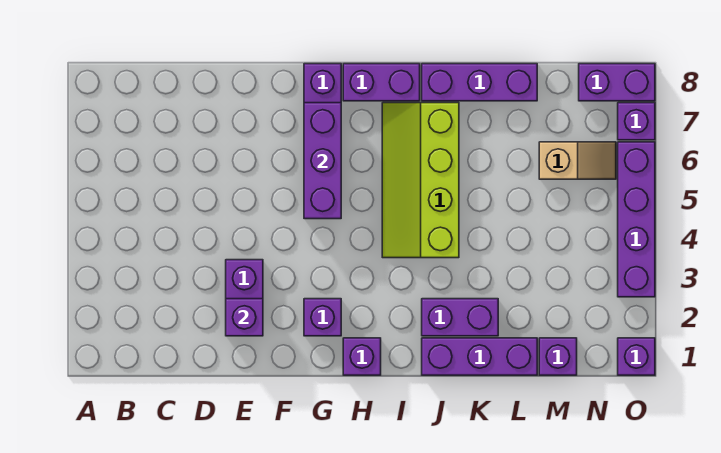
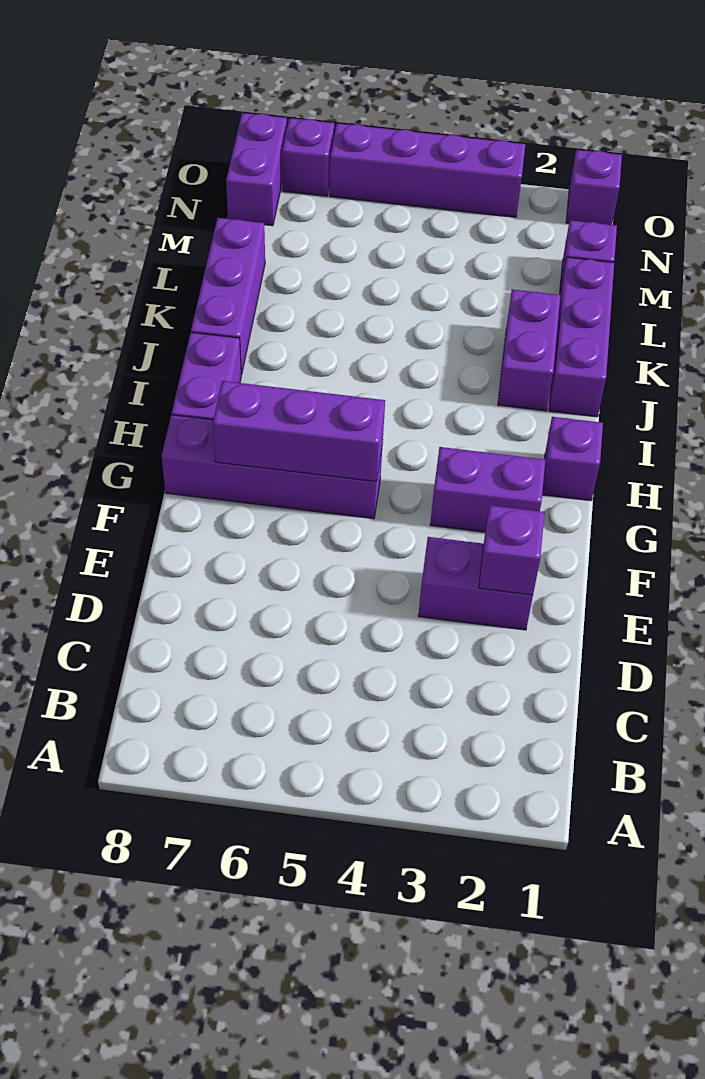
purple 1x1 brick [304,299,341,336] -> purple 1x2 brick [430,447,545,532]
lime 2x4 slope [382,103,459,258] -> none
tan 1x2 slope [539,142,616,179] -> none

